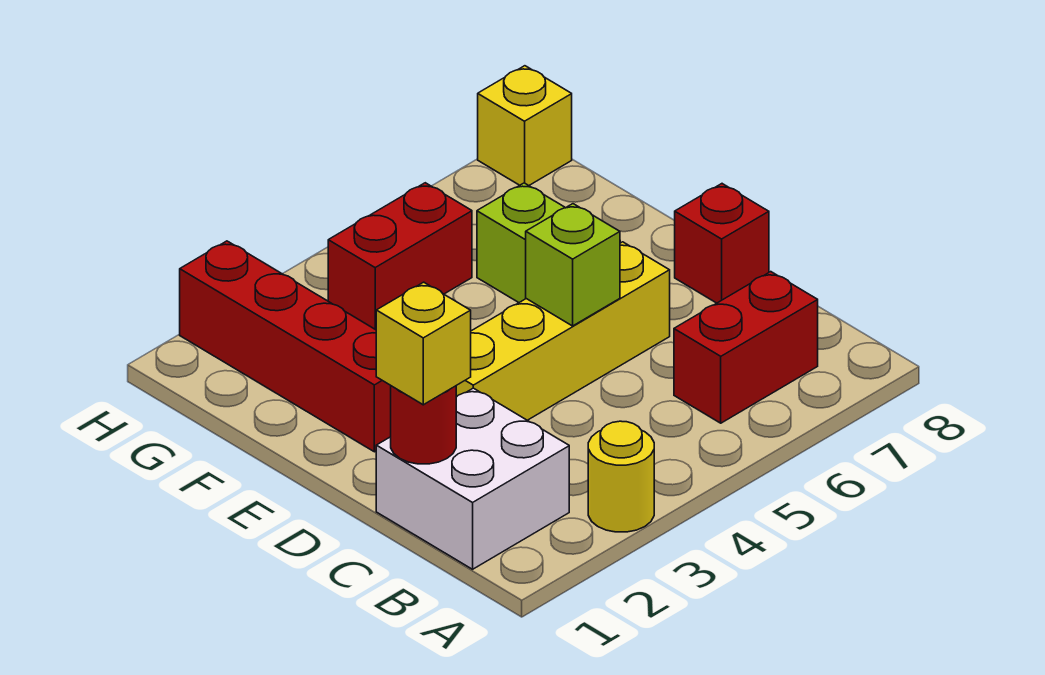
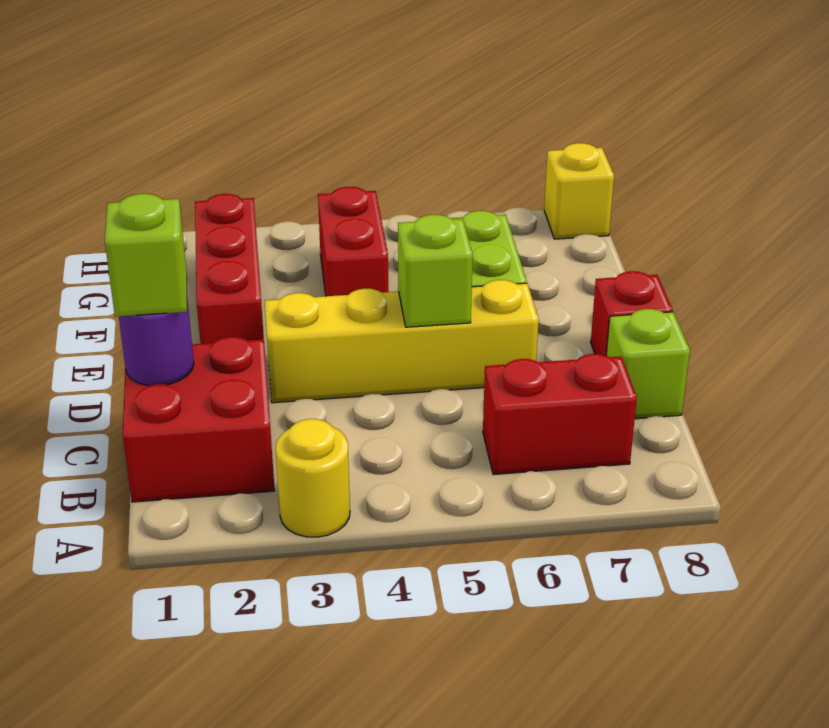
white 2x2 brick [376,388,569,569] -> red 2x2 brick [123,337,275,502]
red 1x1 round brick [391,386,456,464] -> purple 1x1 round brick [119,299,194,386]
yellow 1x1 brick [376,282,471,405] -> lime 1x1 brick [105,194,187,317]
none -> lime 1x1 brick [606,309,690,419]
red 1x4 brick [180,241,391,452] -> red 1x3 brick [195,194,264,344]
red 1x2 brick [328,183,472,330] -> red 1x2 brick turned to [318,187,389,296]

